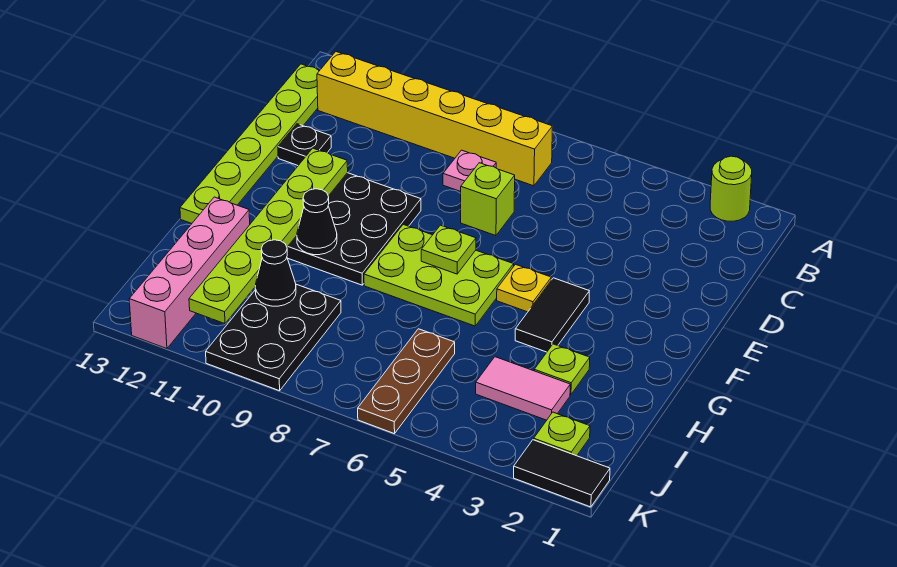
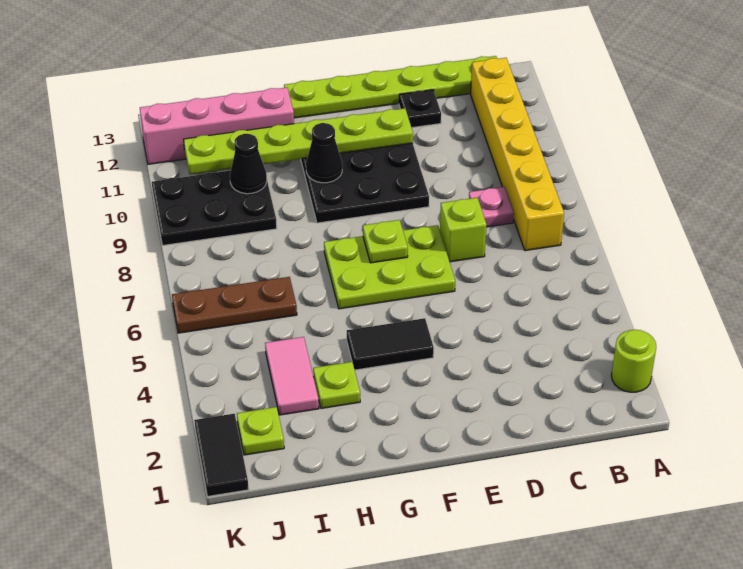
yellow 1x1 plate [497,264,551,312] -> none
lime 2x3 plate [364,225,514,326] -> lime 2x3 plate turned to [324,225,455,309]

